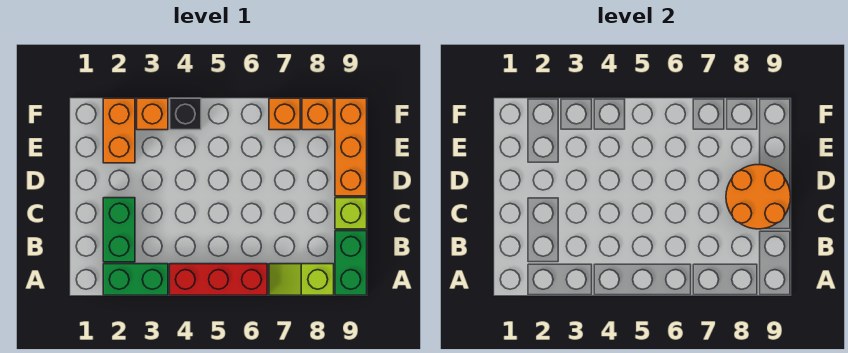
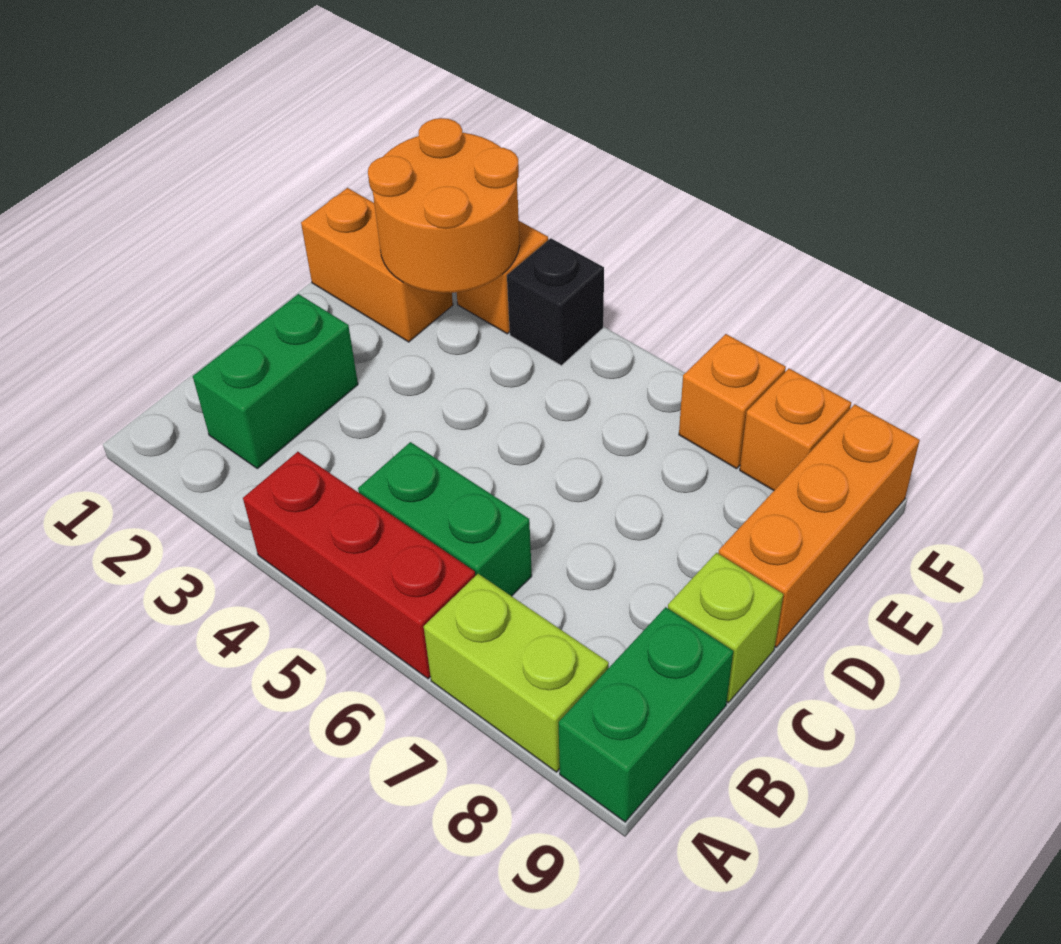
green 1x2 brick [103,264,168,295] -> green 1x2 brick moved to [358,442,532,596]
lime 1x2 slope [269,264,334,295] -> lime 1x2 brick [424,574,609,772]
orange 2x2 round brick [726,165,791,229] -> orange 2x2 round brick moved to [368,118,519,293]
orange 1x2 brick [103,98,135,163] -> orange 1x2 brick turned to [301,188,453,342]

